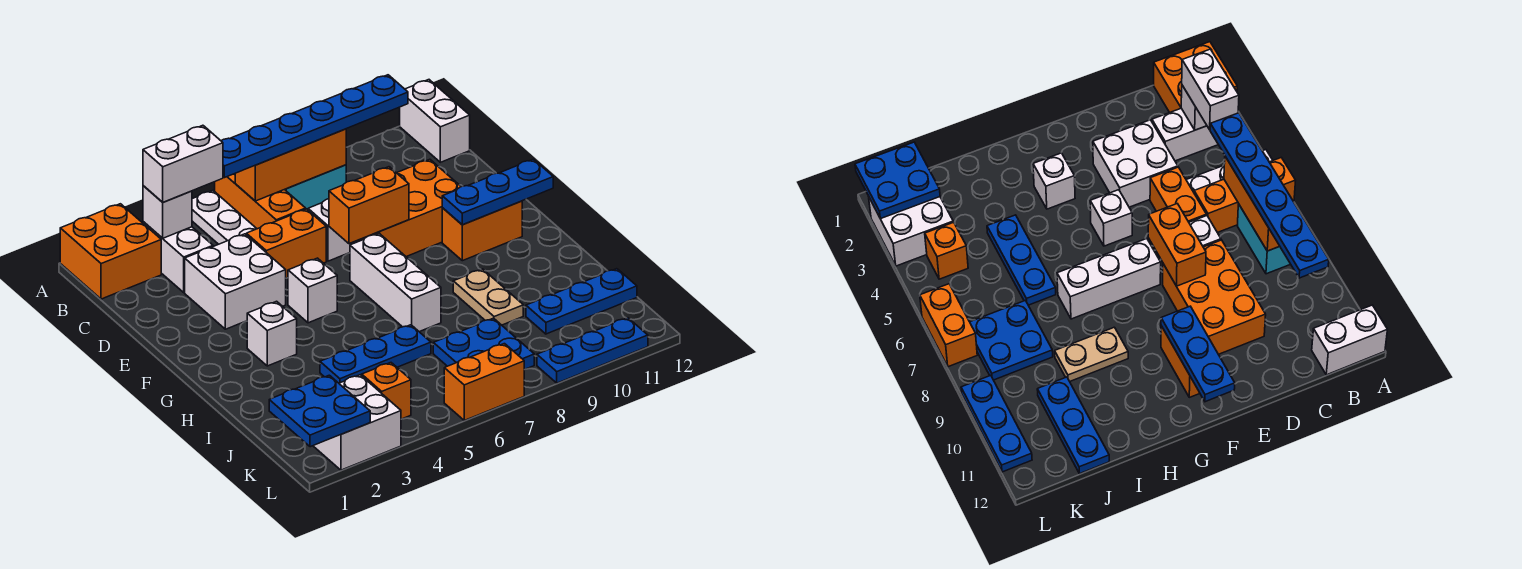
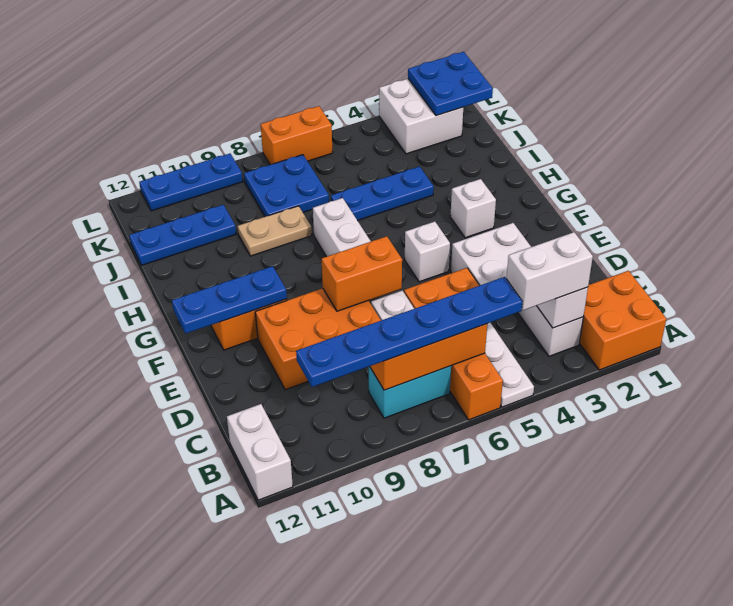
tan 1x2 plate [453,269,523,325] -> tan 1x2 plate turned to [238,206,312,256]
orange 1x1 brick [362,363,411,419] -> none

